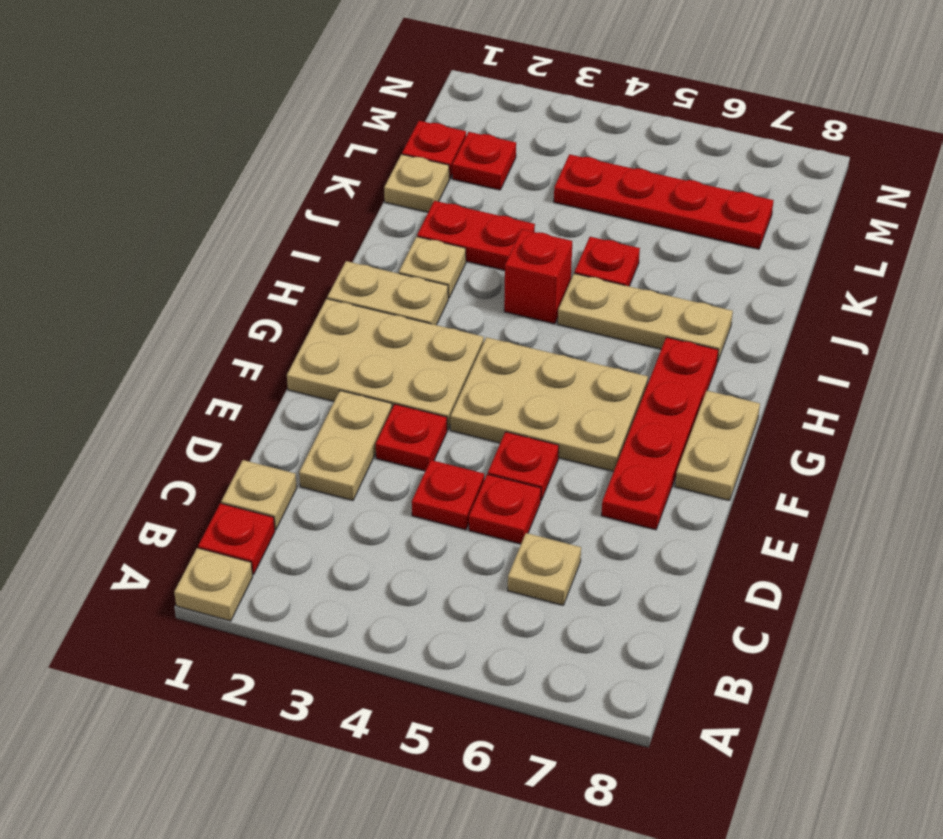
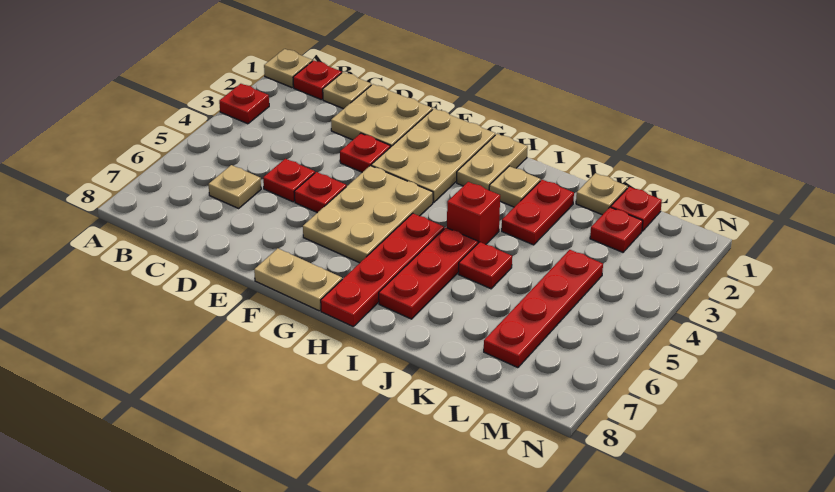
tan 1x2 plate [299,391,392,500] -> tan 2x2 plate [331,84,432,147]
red 1x1 plate [412,460,484,530] -> red 1x1 plate moved to [219,84,269,124]
red 1x4 plate [601,337,718,530] -> red 1x4 plate turned to [321,213,444,326]
tan 1x3 plate [558,274,733,362] -> red 1x3 plate [379,228,478,319]

